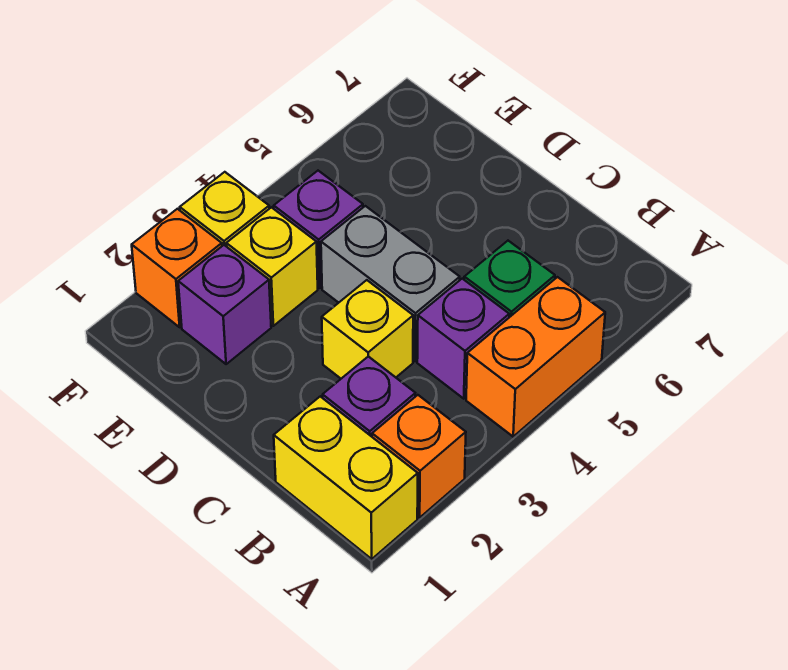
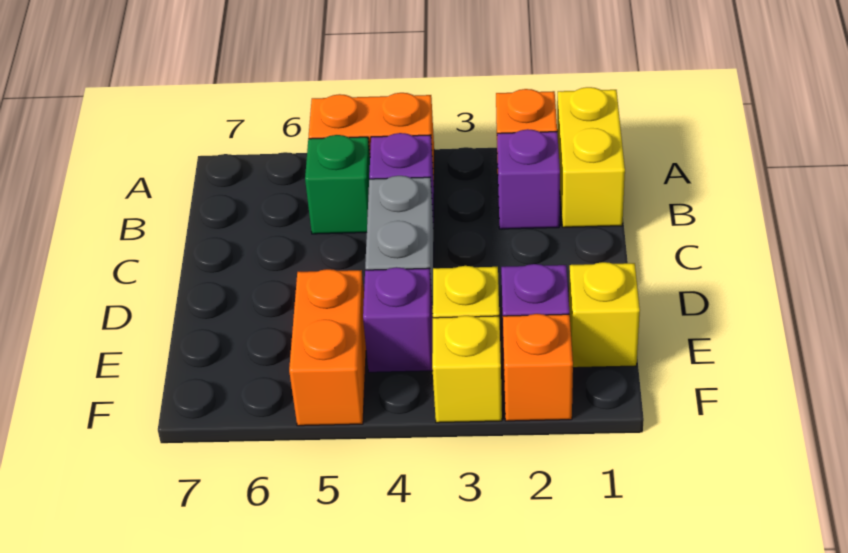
yellow 1x1 brick [322,280,413,379] -> yellow 1x1 brick moved to [569,262,640,368]
none -> orange 1x2 brick [289,269,366,426]

